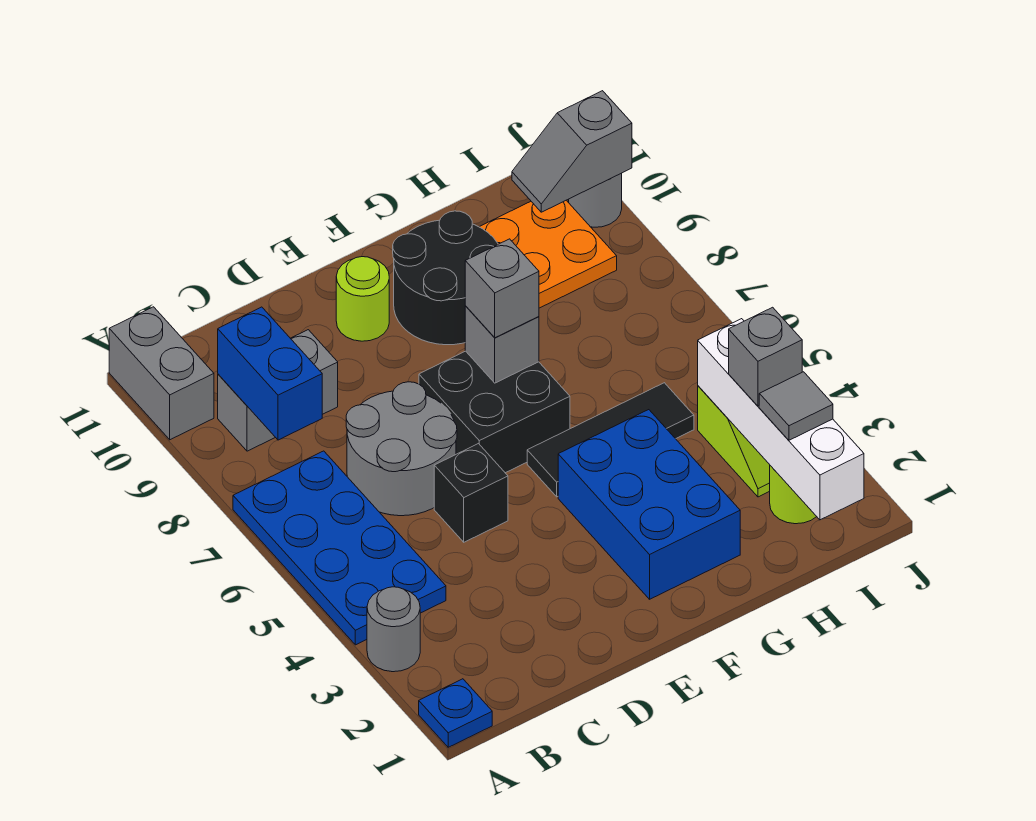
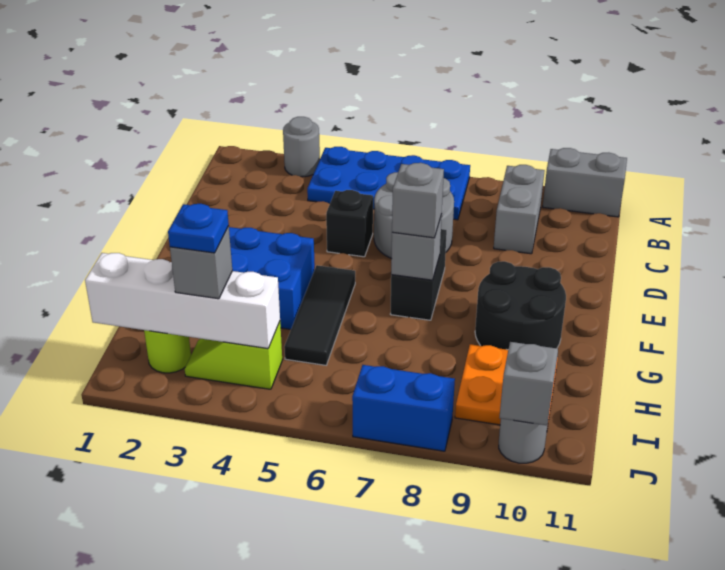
blue 1x1 plate [419,679,492,747] -> blue 1x1 plate moved to [168,204,229,253]
blue 1x2 brick [218,307,322,440] -> blue 1x2 brick moved to [352,365,455,451]
black 2x2 brick [419,351,570,473] -> black 1x2 brick [391,229,447,320]
lime 1x1 round brick [336,257,389,341] -> none
grey 1x1 tile [759,372,833,440] -> none

